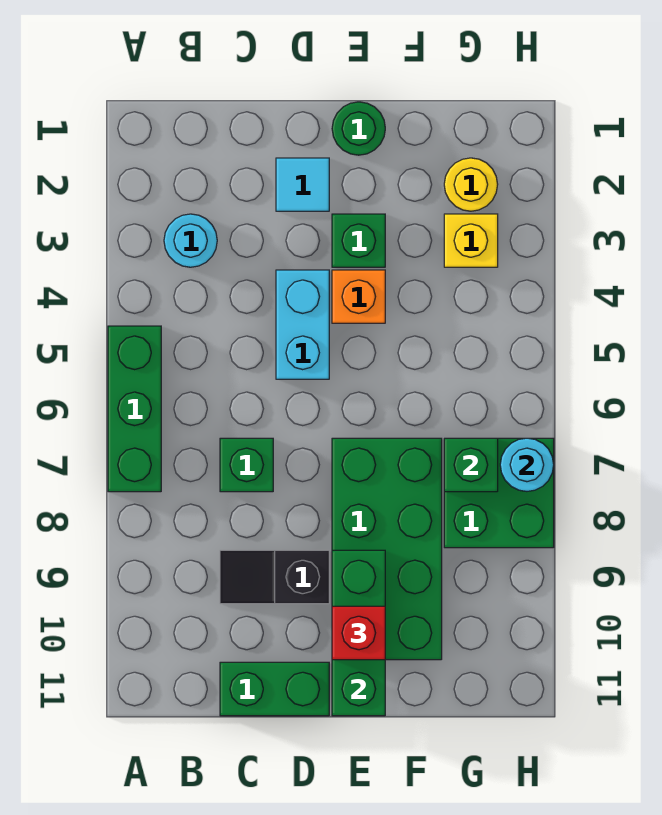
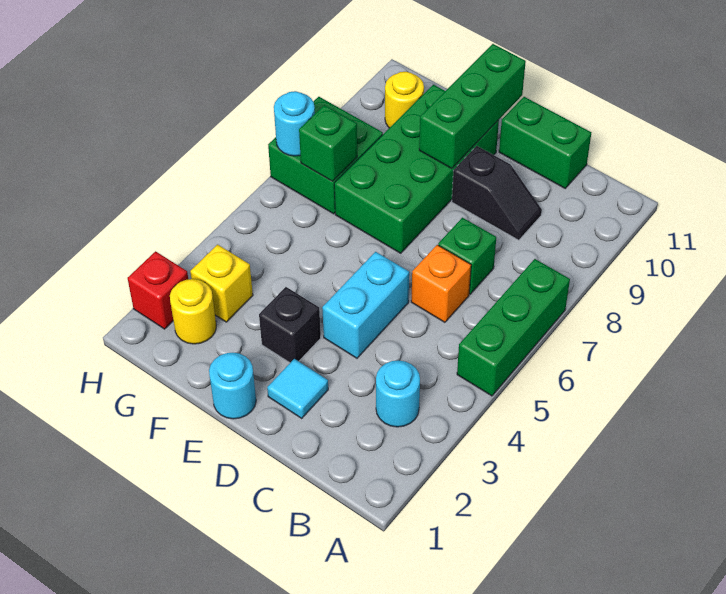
green 1x1 round brick [332,102,385,155] -> cyan 1x1 round brick [209,353,256,419]
green 1x1 brick [332,214,385,267] -> black 1x1 brick [259,287,321,363]
orange 1x1 brick [332,270,385,323] -> orange 1x1 brick moved to [411,245,471,322]
red 1x1 brick [332,606,385,660] -> red 1x1 brick moved to [128,251,188,329]
none -> yellow 1x1 round brick [385,72,424,128]

